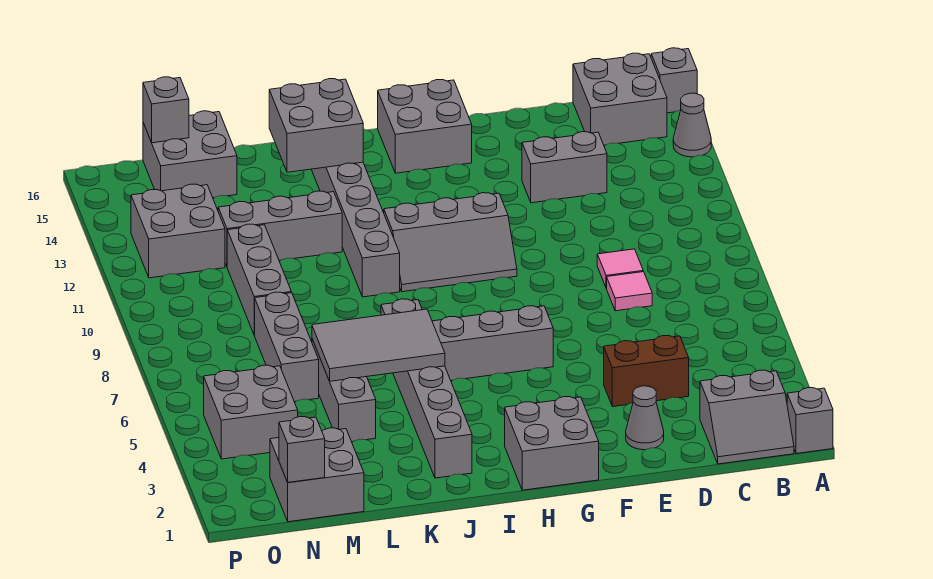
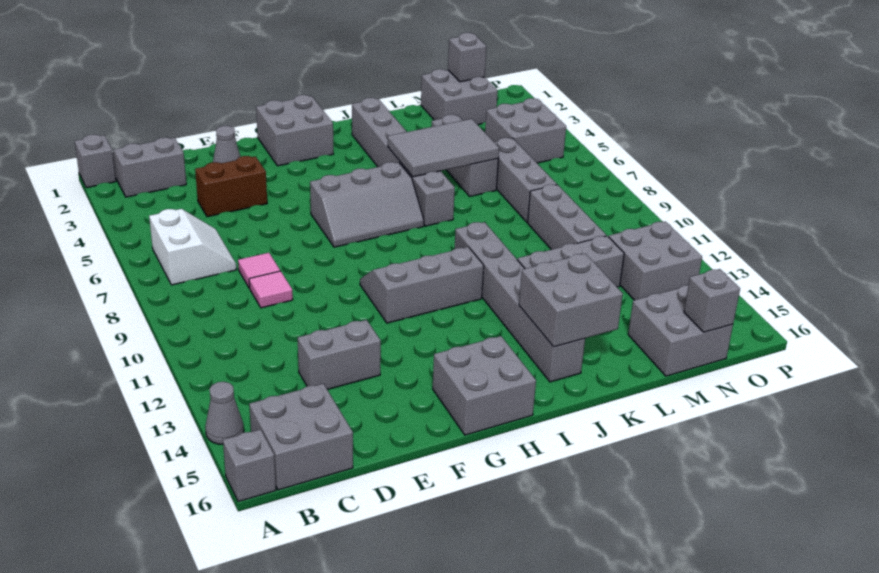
none -> white 2x2 slope [149,209,237,285]

